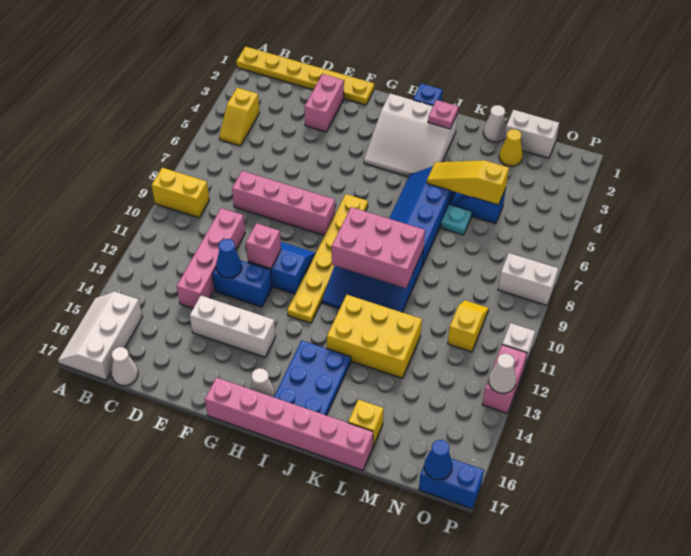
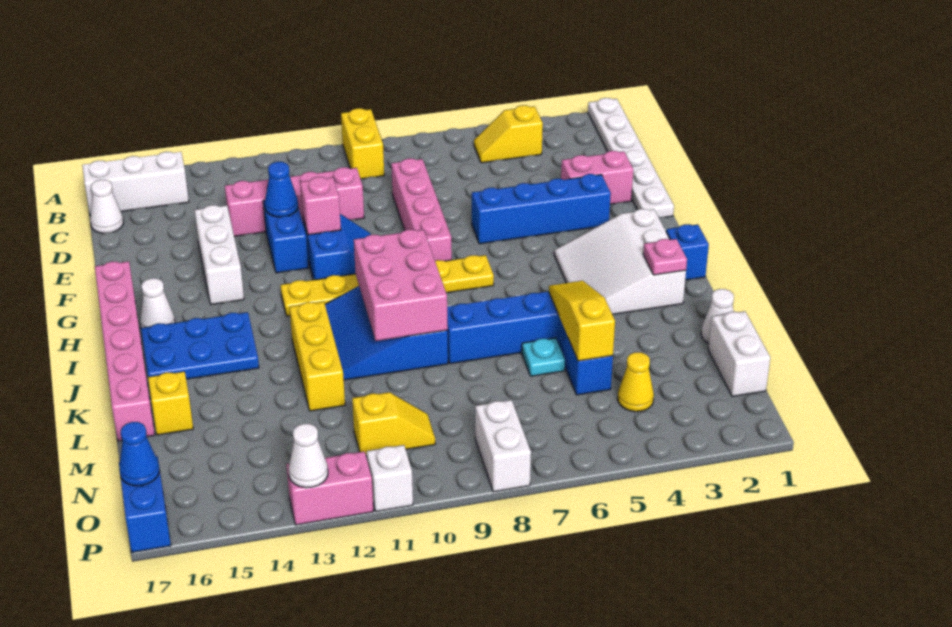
yellow 1x6 plate [236,47,374,105] -> white 1x6 plate [588,98,674,218]
none -> blue 1x4 brick [472,174,611,244]
yellow 2x3 brick [327,295,422,378] -> yellow 1x3 brick [289,302,345,411]
yellow 1x1 cone [499,129,523,166] -> yellow 1x1 cone moved to [618,352,654,412]

